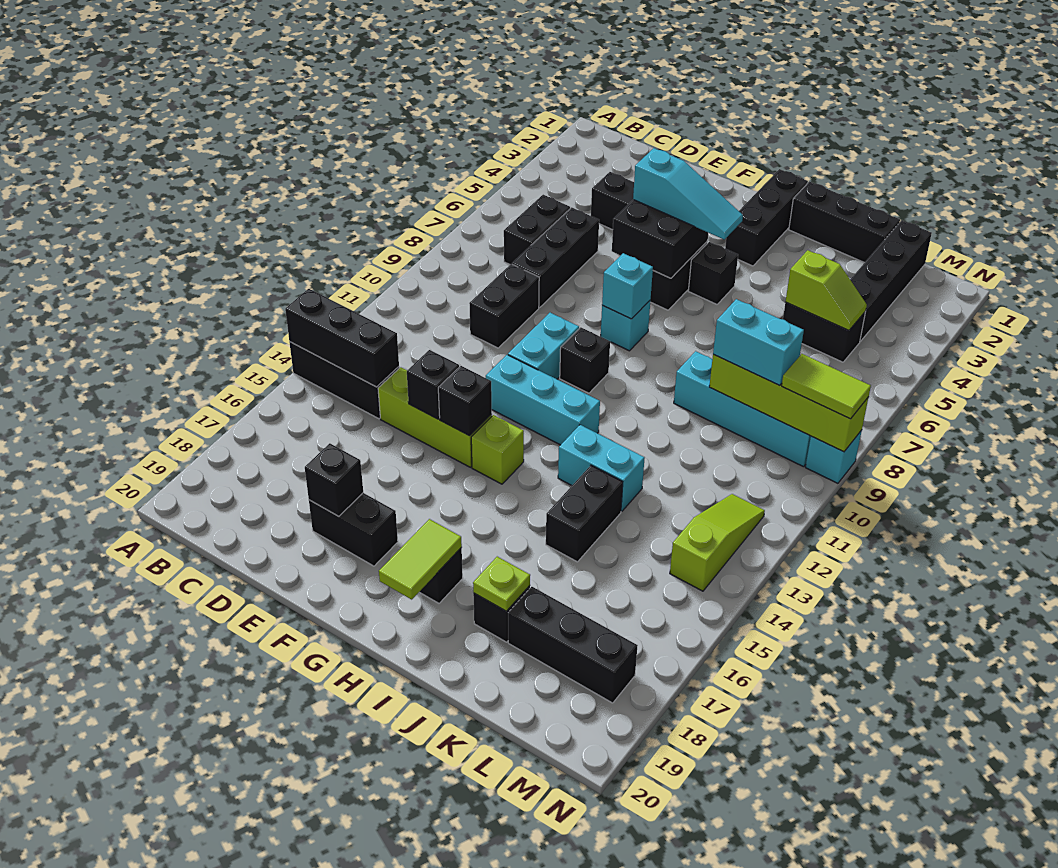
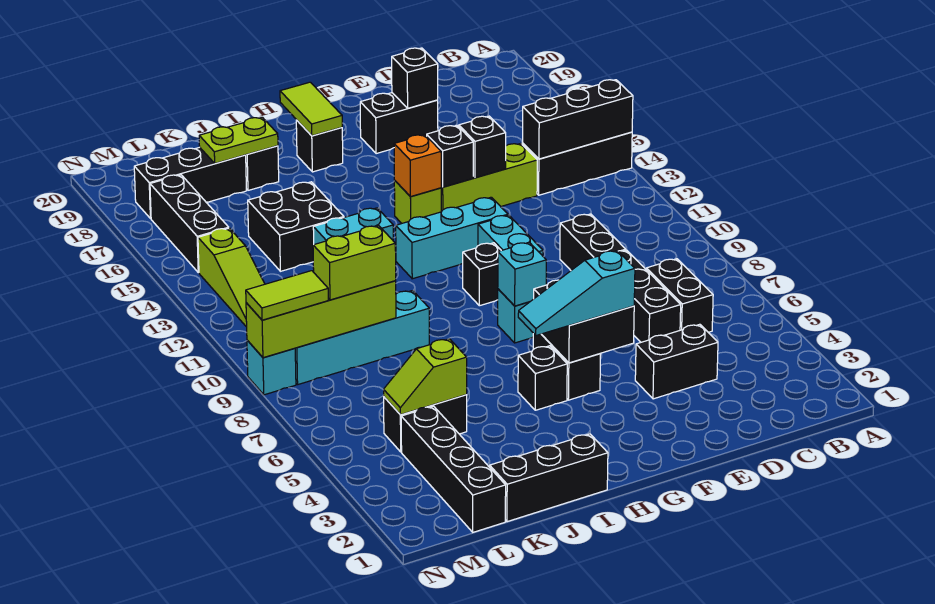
none -> orange 1x1 brick [394,135,441,197]
black 1x3 brick [725,169,808,266] -> black 1x3 brick moved to [150,175,229,273]
black 1x2 brick [546,465,623,562] -> black 2x2 brick [248,182,344,271]
lime 1x1 plate [473,557,530,611] -> lime 1x2 plate [199,117,278,164]
cyan 1x2 brick [713,299,804,385] -> lime 1x2 brick [313,226,396,300]

